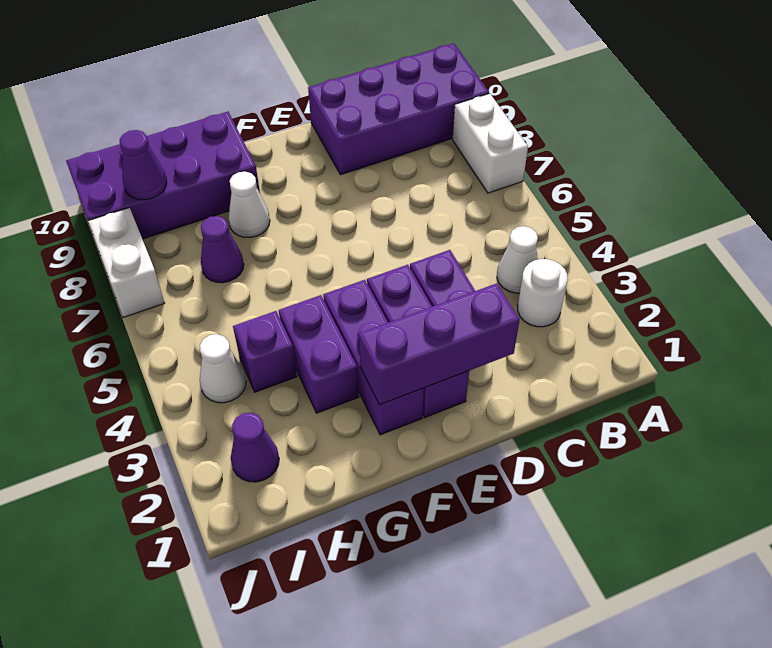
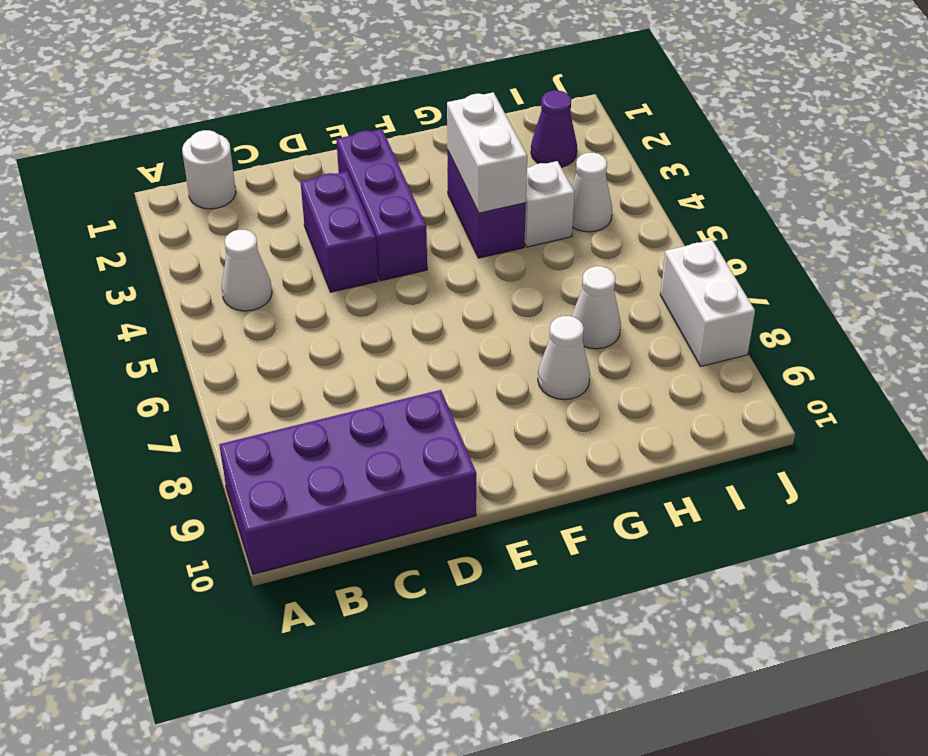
white 1x2 brick [452,93,528,193] -> white 1x2 brick moved to [447,92,527,213]
white 1x1 round brick [518,259,568,327] -> white 1x1 round brick moved to [182,130,236,209]
purple 1x3 brick [359,283,520,405] -> none
purple 1x3 brick [323,280,424,435] -> none
purple 2x4 brick [66,112,260,239] -> none
purple 1x1 brick [233,311,297,392] -> white 1x1 brick [524,161,575,247]
purple 1x1 cone [201,216,244,283] -> white 1x1 cone [572,266,621,349]
purple 1x1 cone [120,130,167,200] -> none

